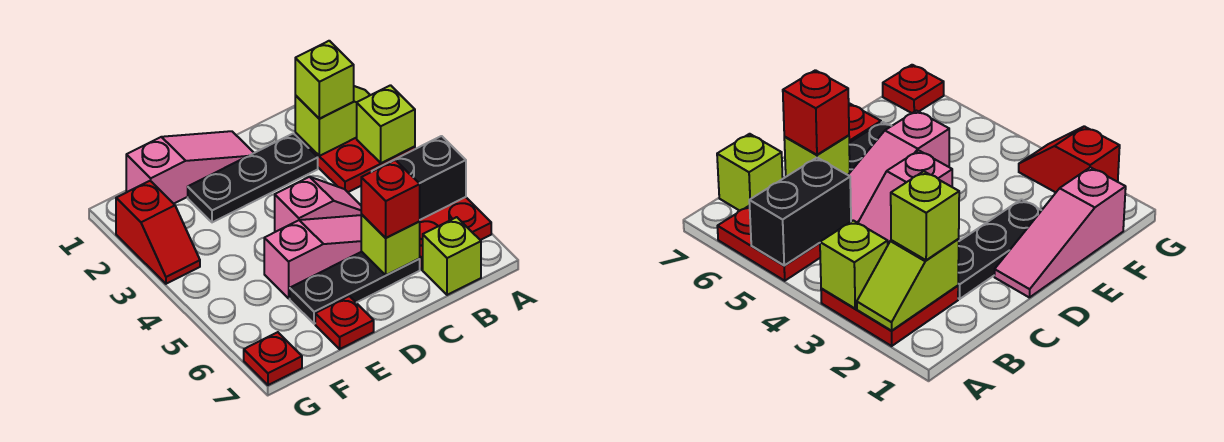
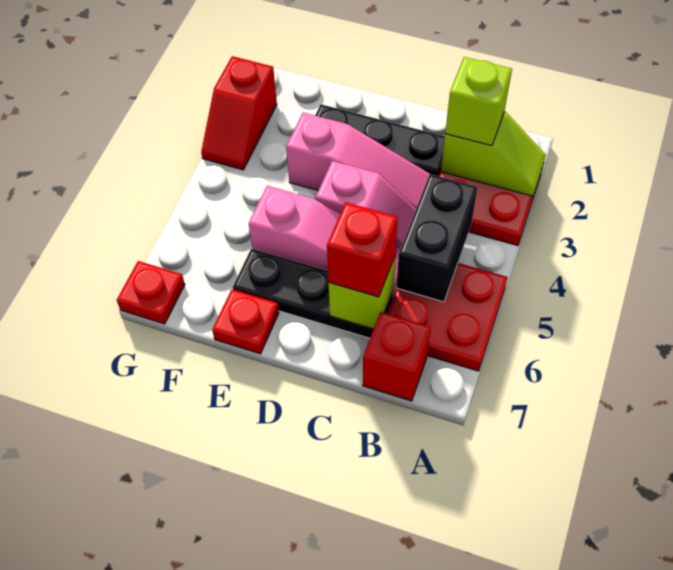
lime 1x1 brick [357,85,415,163] -> none
black 1x2 brick [372,136,466,220] -> black 1x2 brick turned to [397,174,478,302]
lime 1x1 brick [423,217,481,295] -> red 1x1 brick [363,312,431,401]
pink 1x3 slope [126,131,254,204] -> pink 1x3 slope moved to [286,113,429,208]

